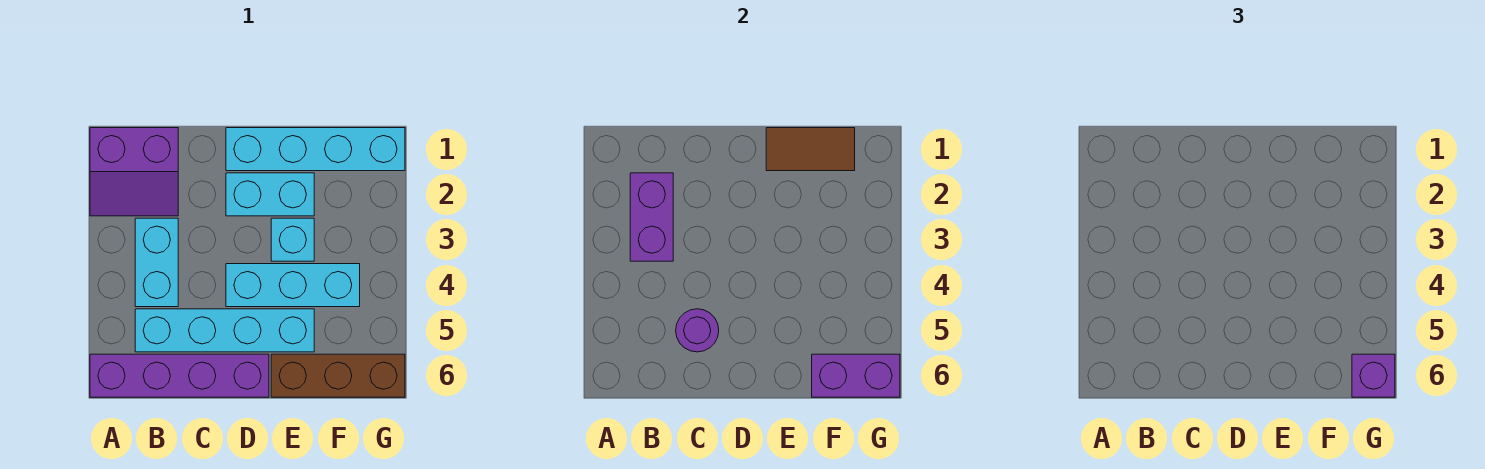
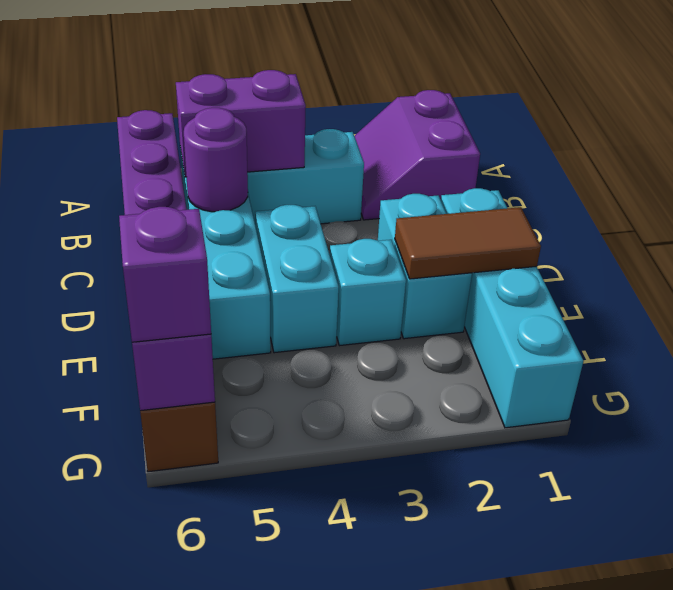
purple 1x2 brick [630,173,673,261] -> purple 1x2 brick moved to [176,70,306,177]
cyan 1x3 brick [226,264,360,307] -> cyan 1x2 brick [255,205,339,353]
brown 1x2 tile [766,128,855,171] -> brown 1x2 tile turned to [395,207,541,279]

